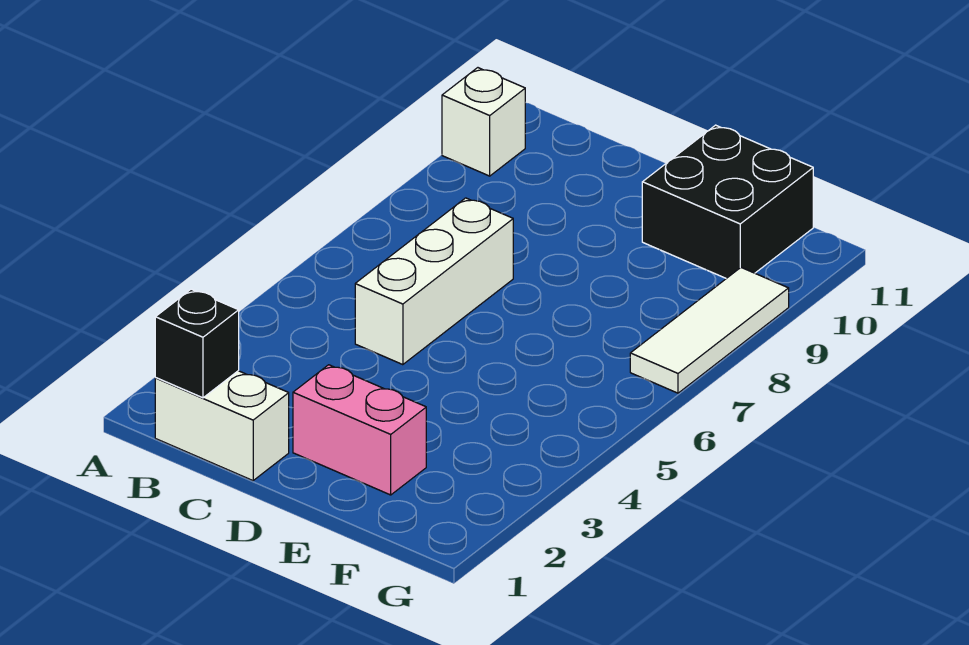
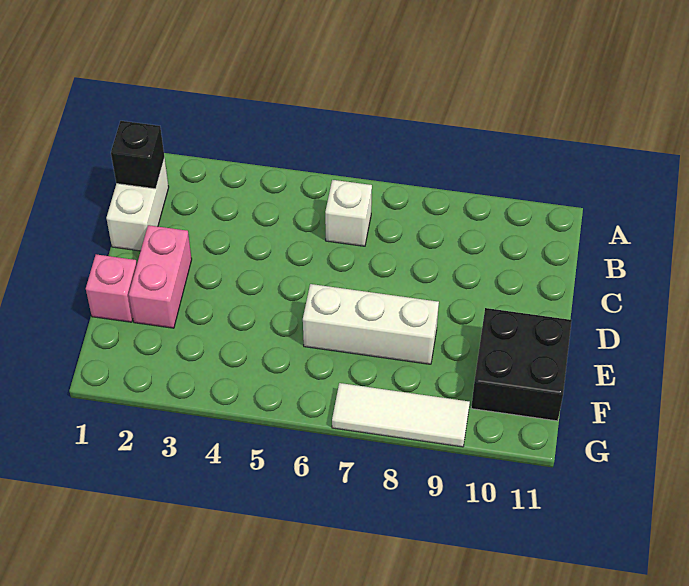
white 1x1 brick [442,68,525,176] -> white 1x1 brick moved to [325,180,372,246]
white 1x3 brick [355,198,513,365] -> white 1x3 brick moved to [303,284,439,364]
none -> pink 1x1 brick [86,254,137,322]

